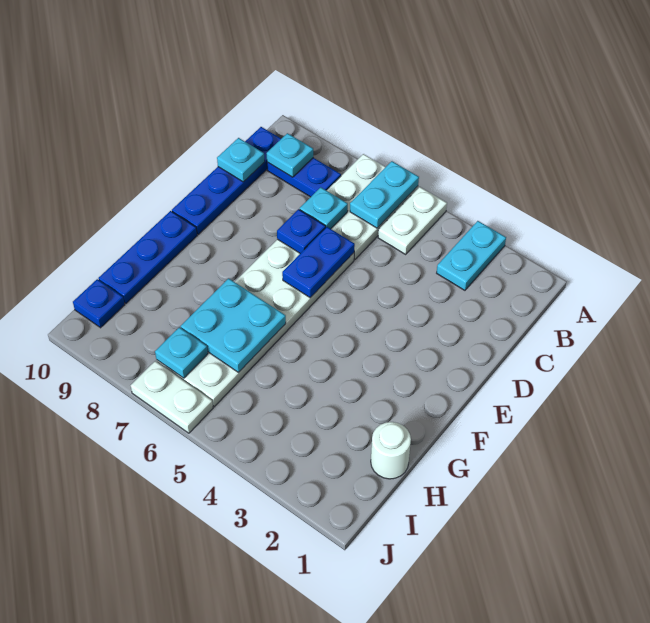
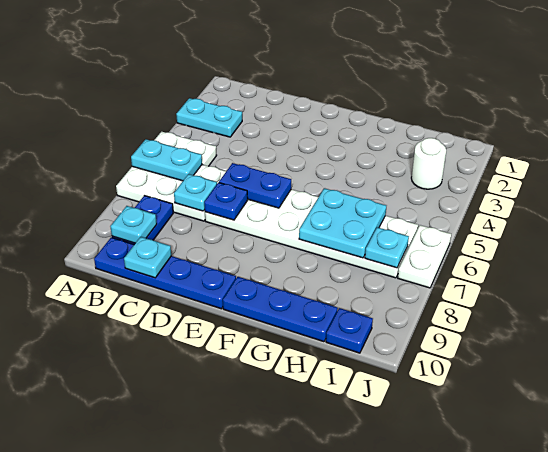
white 1x1 round brick [371,422,411,479] -> white 1x1 round brick moved to [411,138,446,189]

